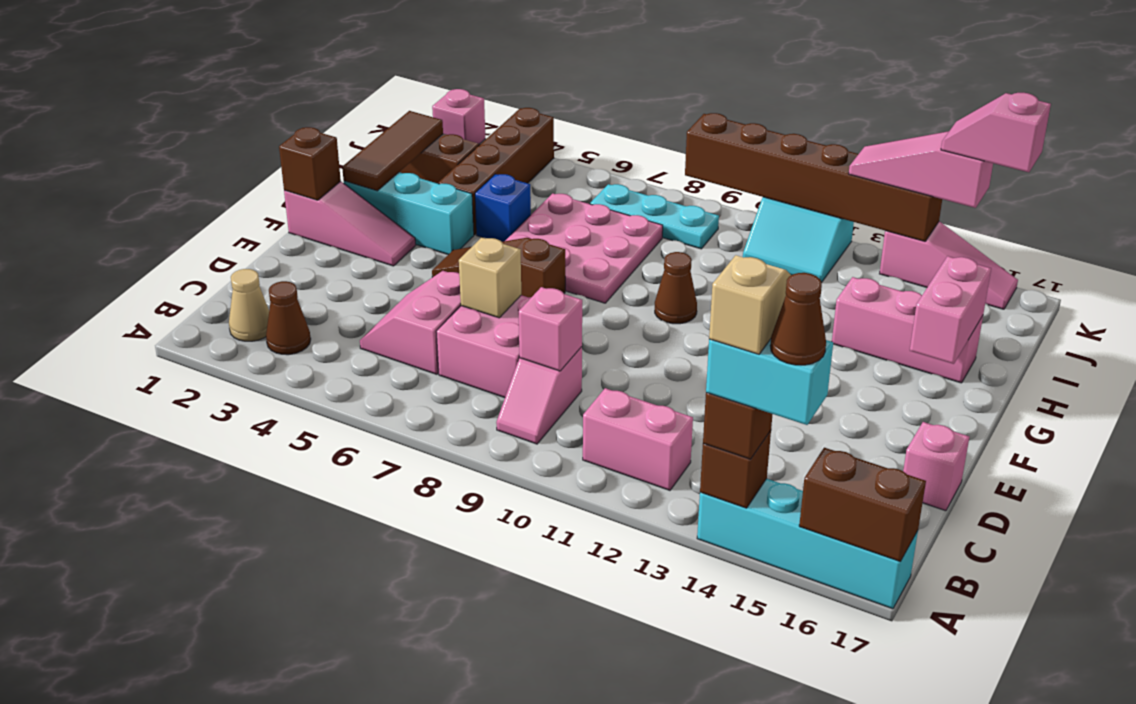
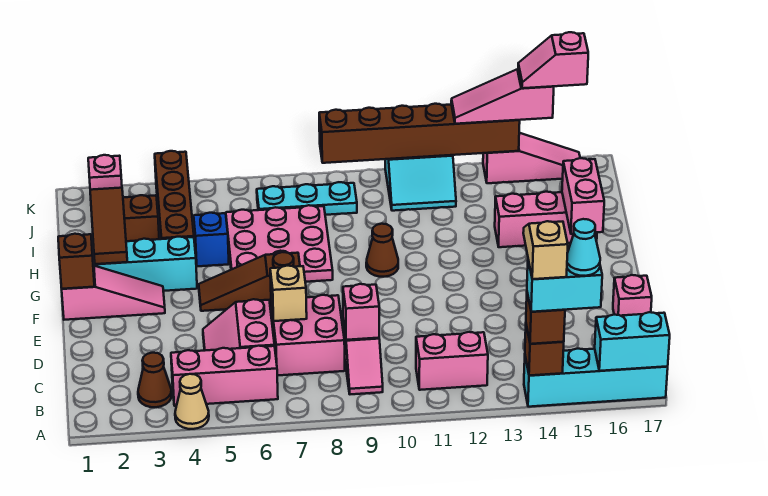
brown 1x1 cone [770,273,826,365] -> cyan 1x1 cone [567,219,600,276]
brown 1x2 brick [799,448,926,562] -> cyan 1x2 brick [595,312,670,371]
tan 1x1 cone [229,269,269,341] -> tan 1x1 cone moved to [175,374,209,429]
none -> pink 1x3 brick [171,346,278,406]

